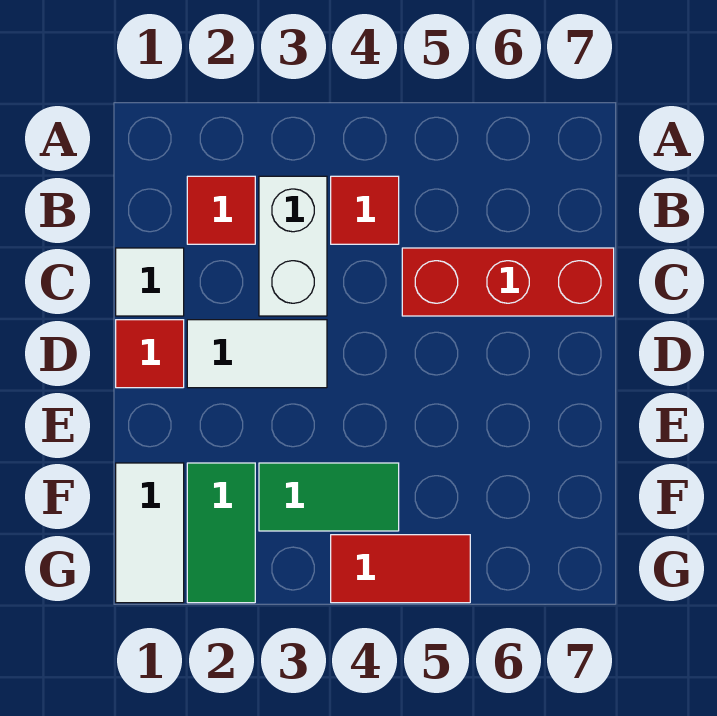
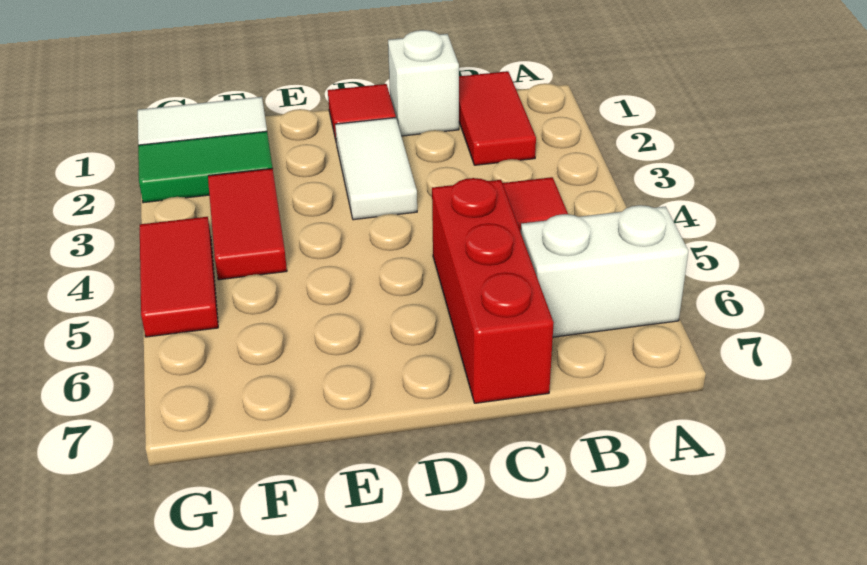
red 1x1 tile [187,176,255,244] -> red 1x2 tile [459,71,536,165]
white 1x2 brick [259,176,327,316] -> white 1x2 brick moved to [521,205,688,337]
white 1x1 tile [116,248,184,316] -> white 1x1 brick [388,30,459,136]
green 1x2 tile [259,463,399,531] -> red 1x2 tile [208,168,287,280]

